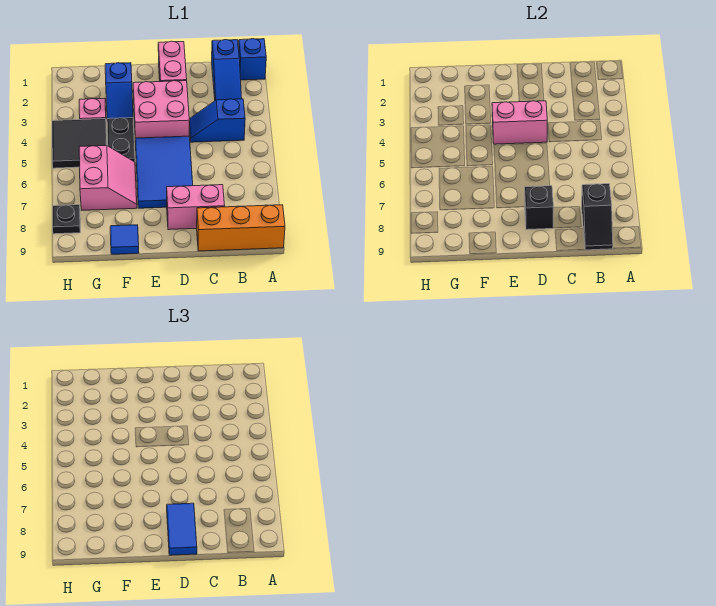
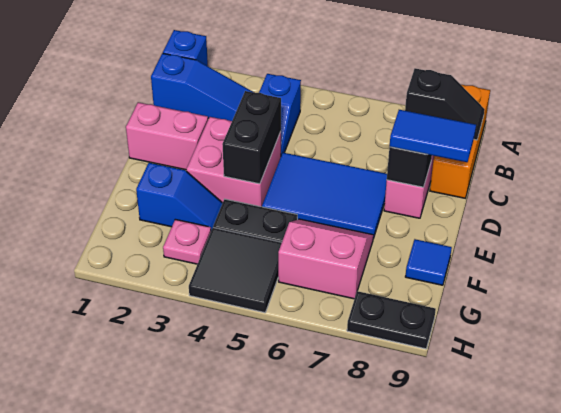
pink 1x2 brick [492,101,547,144] -> black 1x2 brick [222,91,281,184]
black 1x1 plate [52,205,80,234] -> black 1x2 plate [347,291,436,349]

